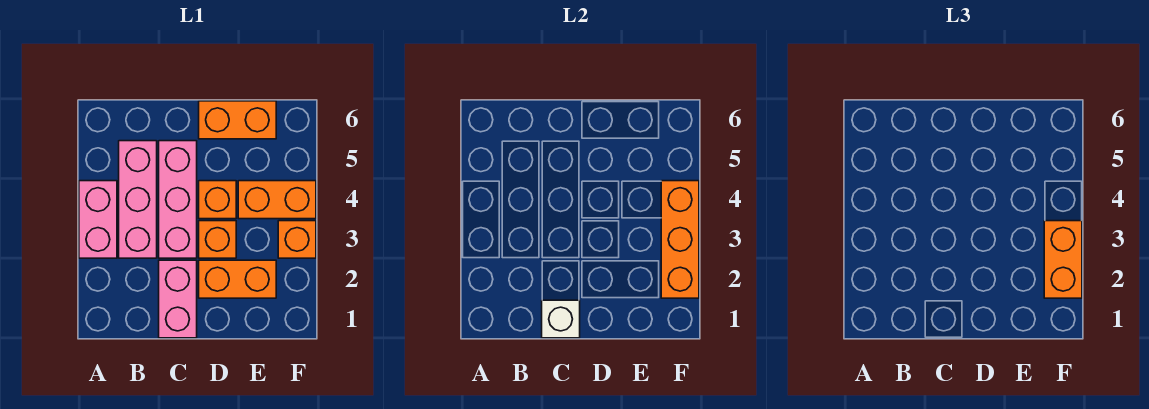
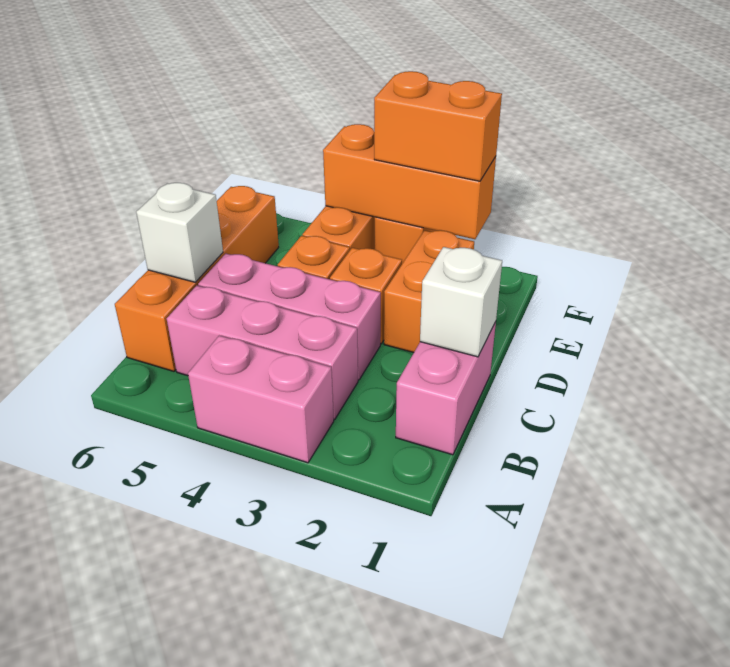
pink 1x2 brick [159,260,197,338] -> pink 1x2 brick turned to [396,322,496,455]
none -> white 1x1 brick [136,183,223,282]
orange 1x2 brick [199,101,276,139] -> orange 1x4 brick [115,186,279,371]

